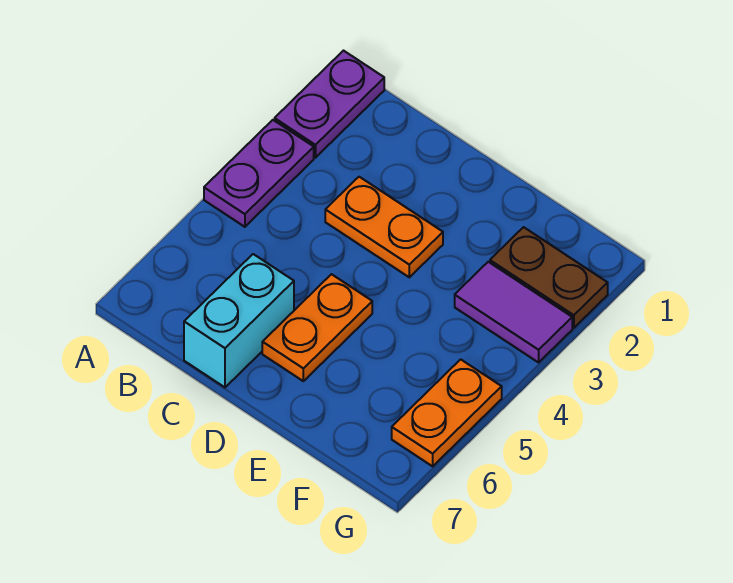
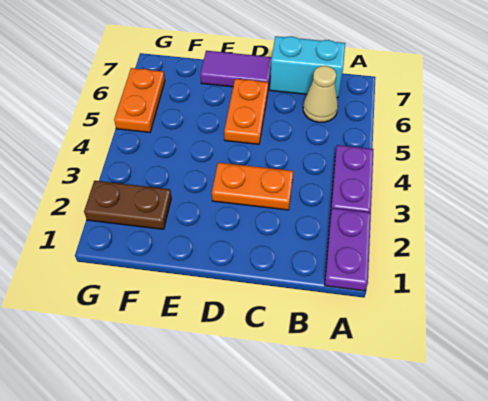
none -> tan 1x1 cone [303,66,338,122]
cyan 1x2 brick [184,254,294,387] -> cyan 1x2 brick turned to [270,36,345,98]
purple 1x2 tile [455,262,572,362] -> purple 1x2 tile moved to [200,51,272,88]

